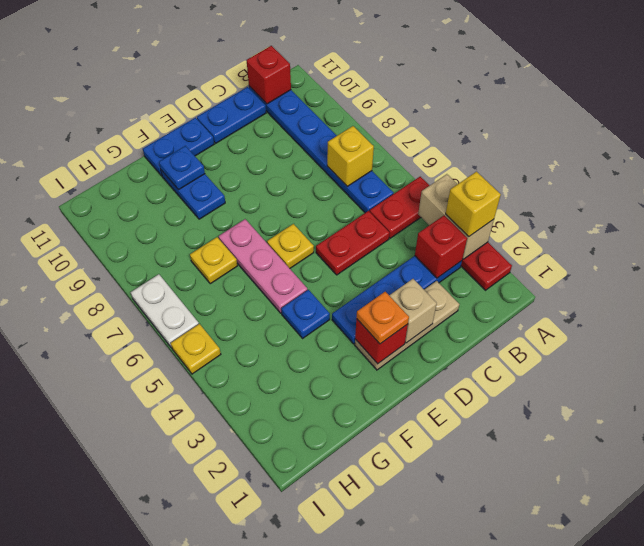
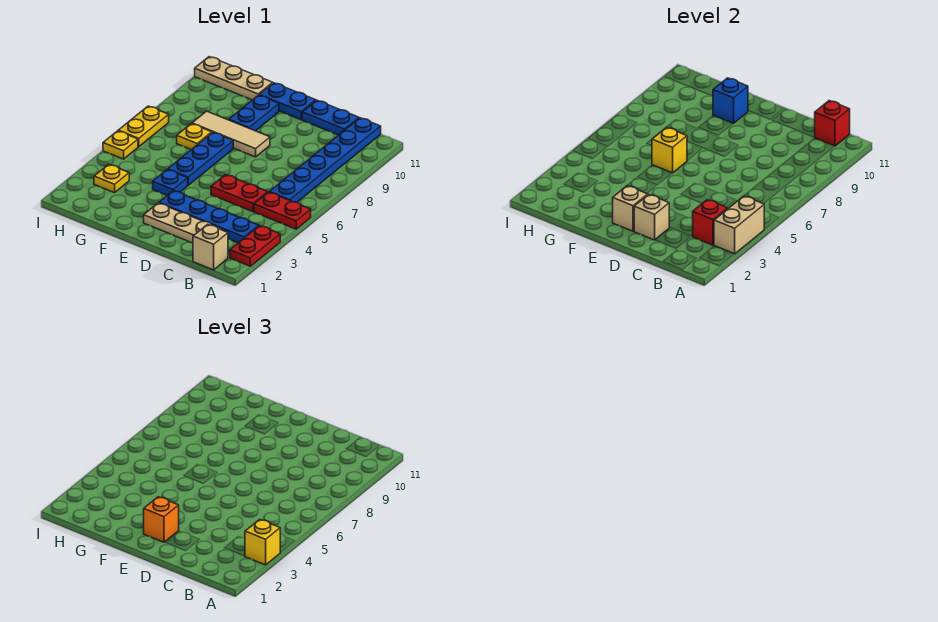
none -> tan 1x1 brick [193,224,228,270]
yellow 1x1 brick [327,126,374,186] -> yellow 1x1 brick moved to [652,127,687,173]
red 1x1 brick [355,319,408,364] -> tan 1x1 brick [613,186,648,231]
orange 1x1 plate [357,292,409,344] -> orange 1x1 brick [144,497,179,542]
yellow 1x1 plate [267,224,314,268] -> yellow 1x1 plate moved to [94,164,129,193]
none -> tan 1x3 tile [192,111,270,157]
pink 1x3 plate [219,219,307,313] -> blue 1x3 plate [168,133,233,185]
blue 1x1 plate [159,146,205,190] -> blue 1x1 brick [713,78,748,123]
none -> tan 1x3 plate [195,57,273,100]
white 1x2 plate [131,274,199,348] -> yellow 1x2 plate [118,106,169,147]

